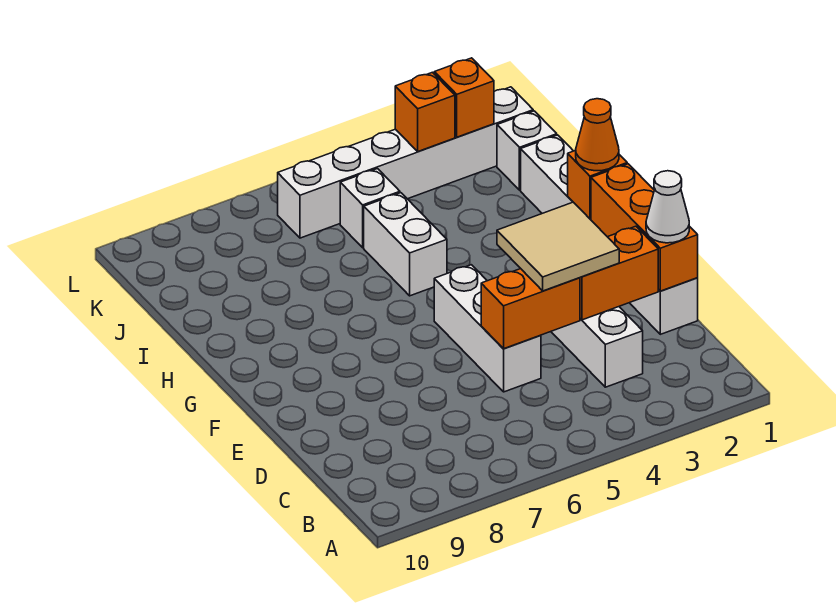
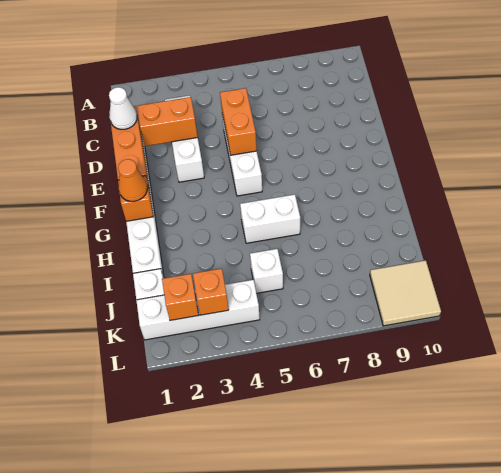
tan 2x2 tile [497,202,619,291] -> tan 2x2 tile moved to [370,260,441,326]
orange 1x2 brick [481,269,580,349] -> orange 1x2 brick turned to [220,88,257,155]
white 1x2 brick [364,193,447,296] -> white 1x2 brick turned to [240,194,300,243]
white 1x6 brick [278,87,533,238] -> white 1x4 brick [136,280,260,340]

